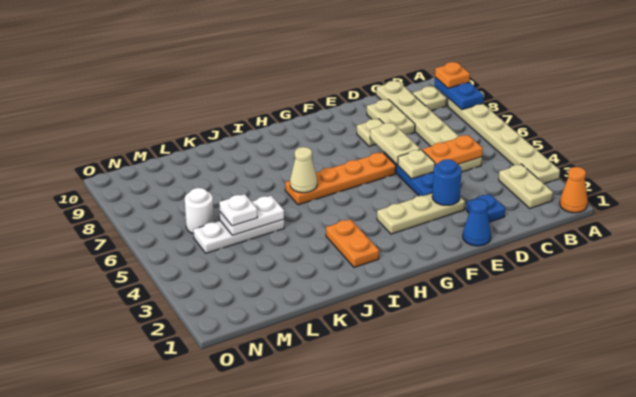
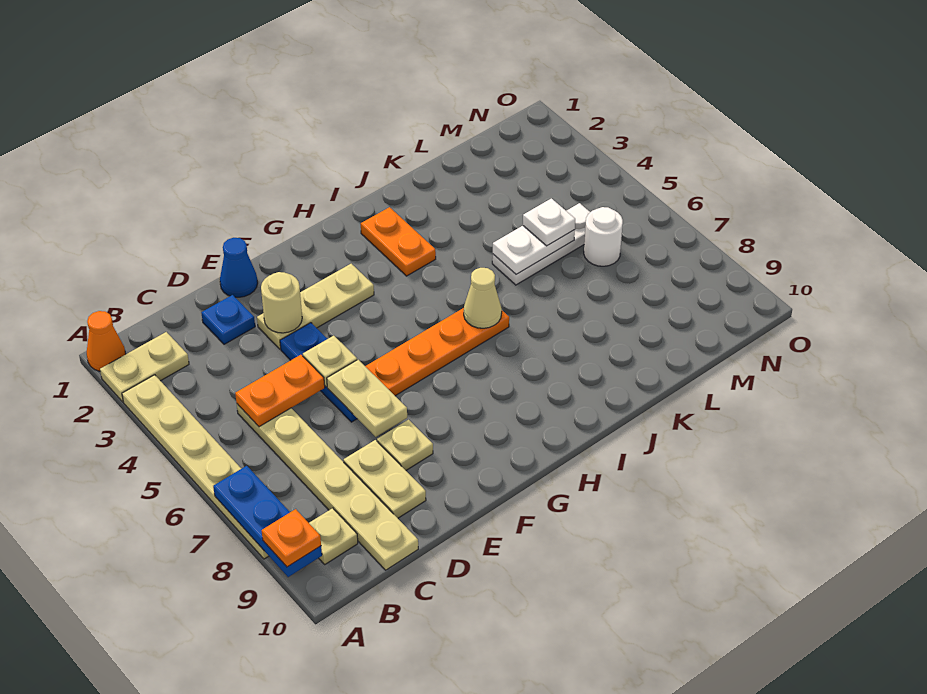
blue 1x2 plate [435,77,484,110] -> blue 1x3 plate [213,466,322,577]
tan 1x2 plate [499,164,553,208] -> tan 1x2 plate turned to [100,332,189,402]
blue 1x1 round brick [432,159,462,205] -> tan 1x1 round brick [261,272,302,333]

